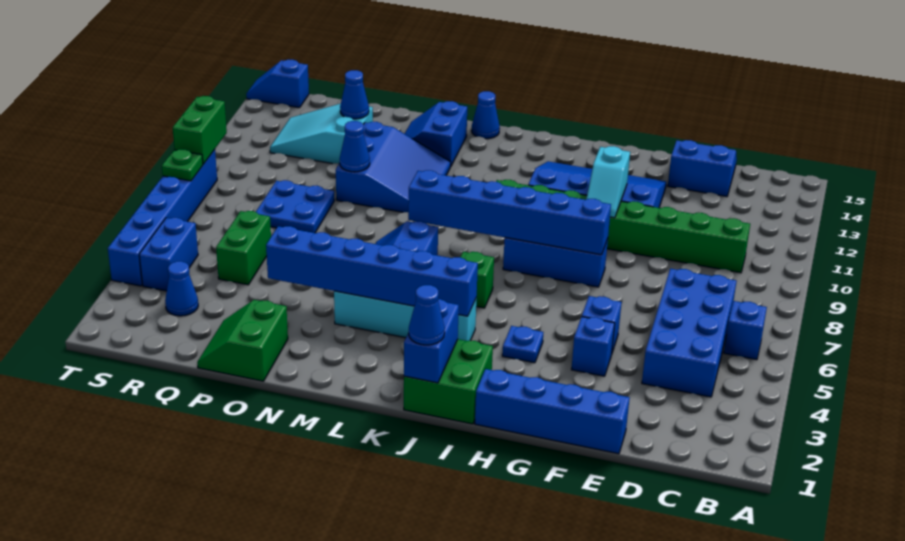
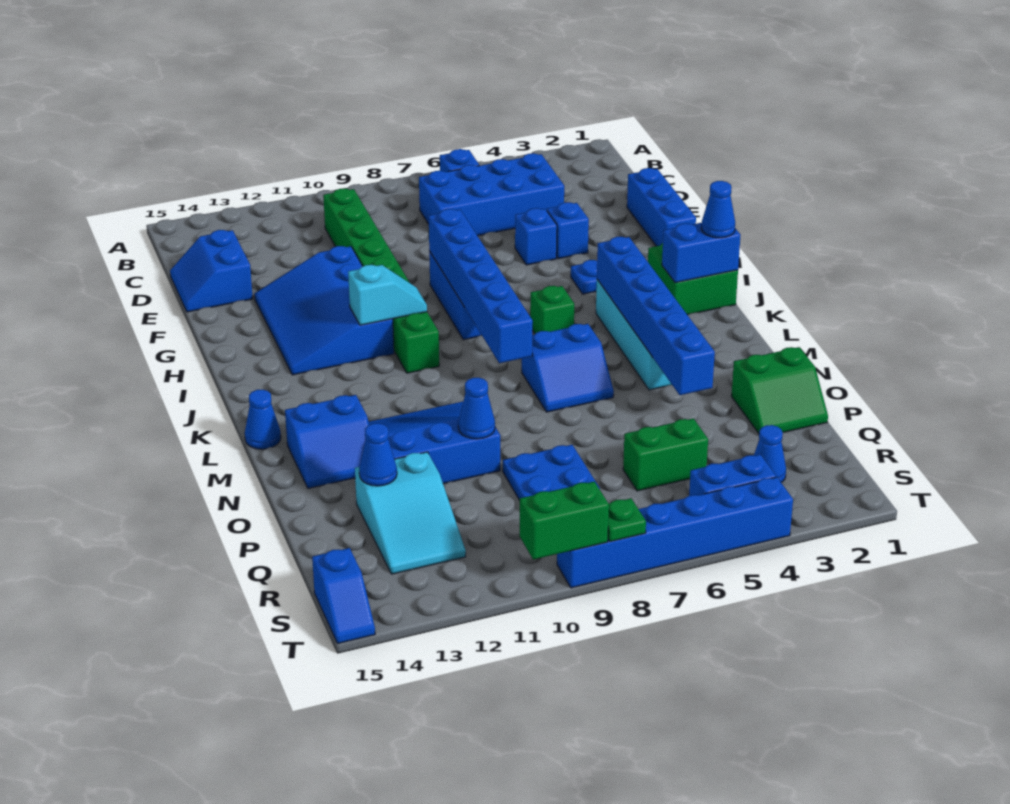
blue 1x4 brick [475,369,630,454] -> blue 1x3 brick [627,168,696,246]
cyan 1x2 slope [586,146,630,218] -> cyan 1x2 slope moved to [348,265,427,325]

